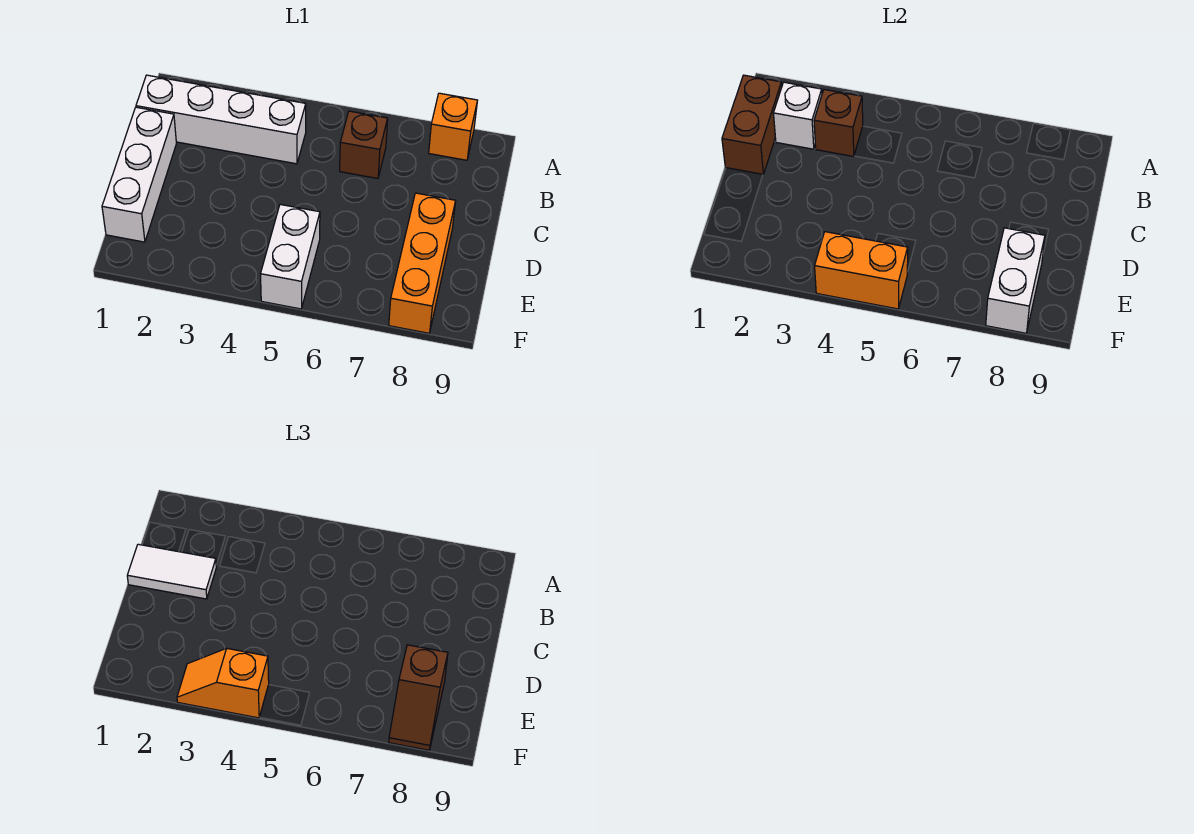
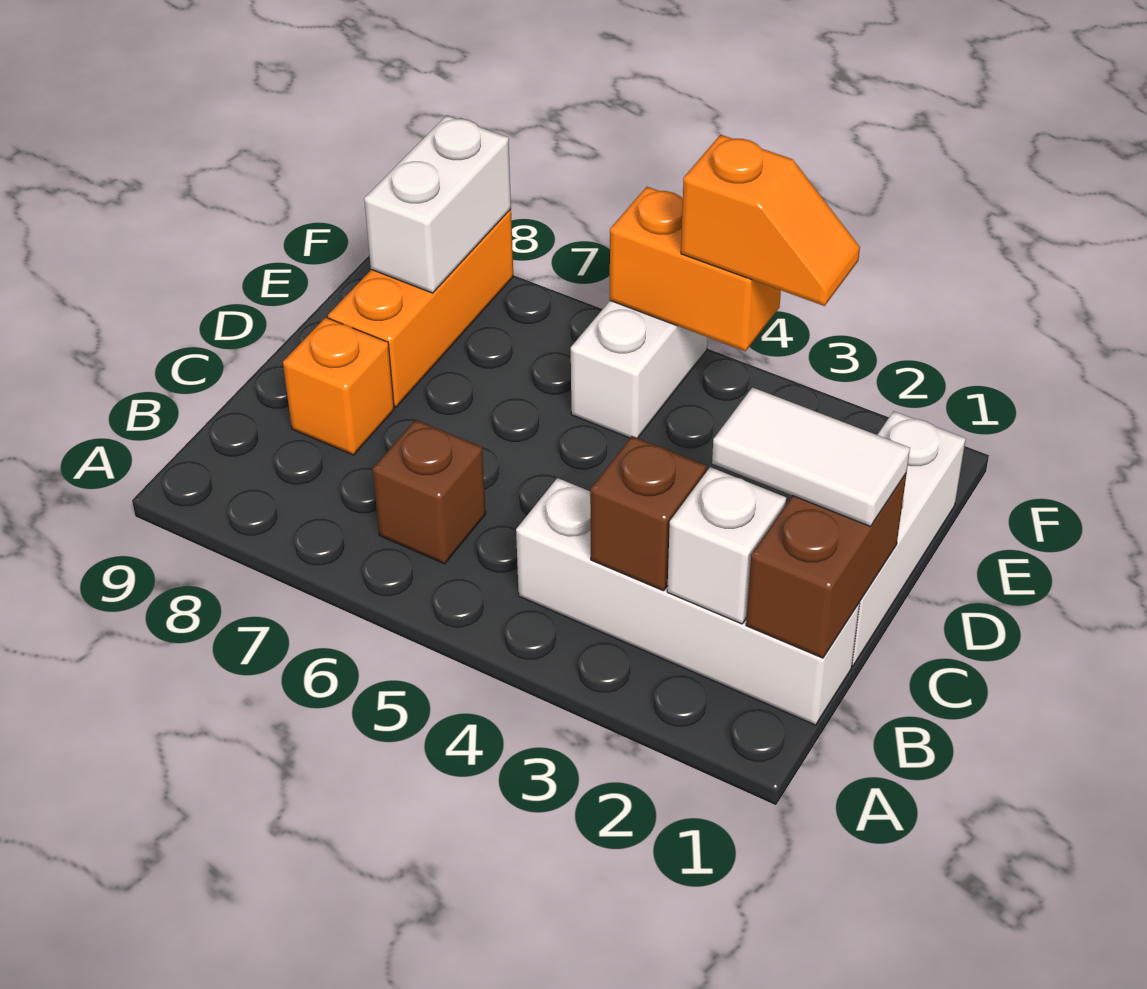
orange 1x1 brick [429,93,478,160] -> orange 1x1 brick moved to [283,317,394,455]
brown 1x2 slope [389,645,448,750] -> none

